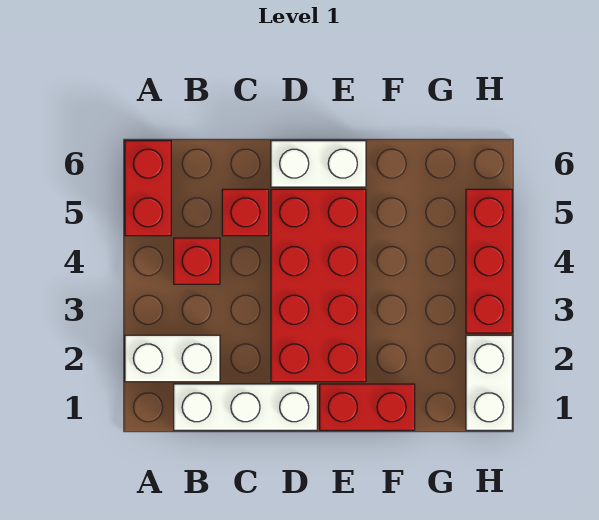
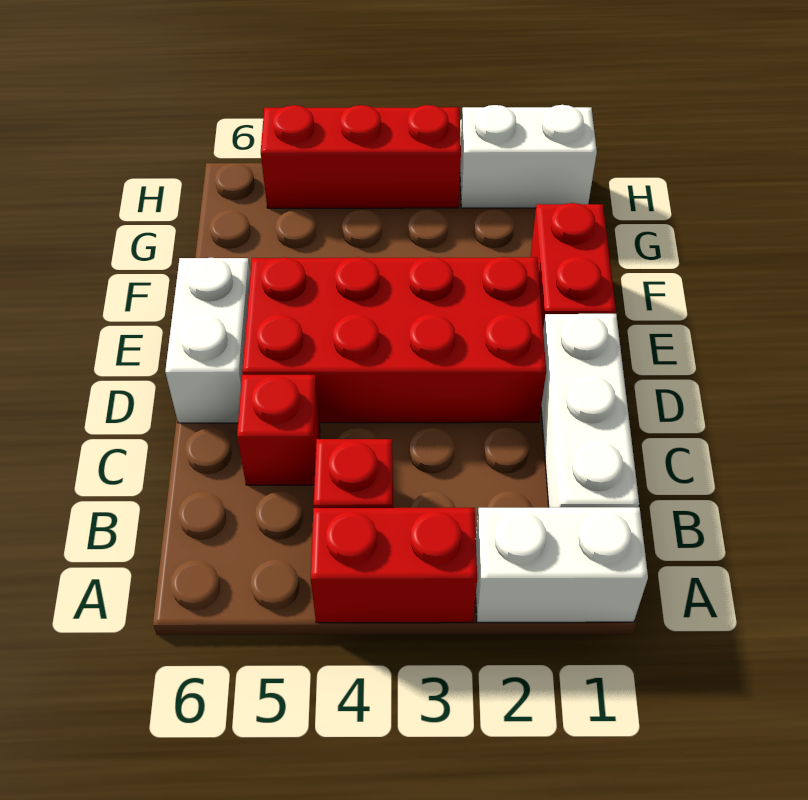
white 1x2 brick [125,335,220,382] -> white 1x2 brick turned to [476,507,648,622]
red 1x2 brick [125,141,171,236] -> red 1x2 brick moved to [311,508,477,623]

